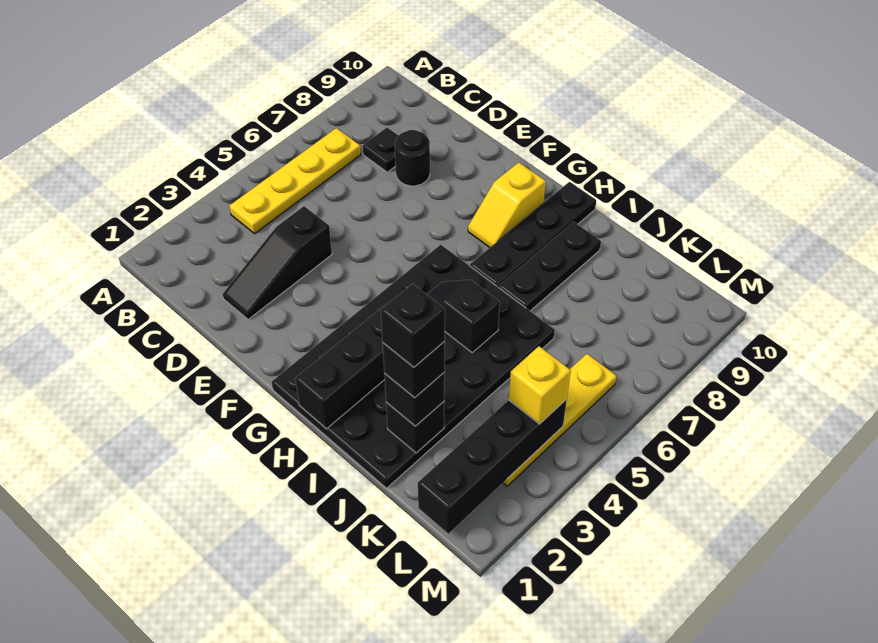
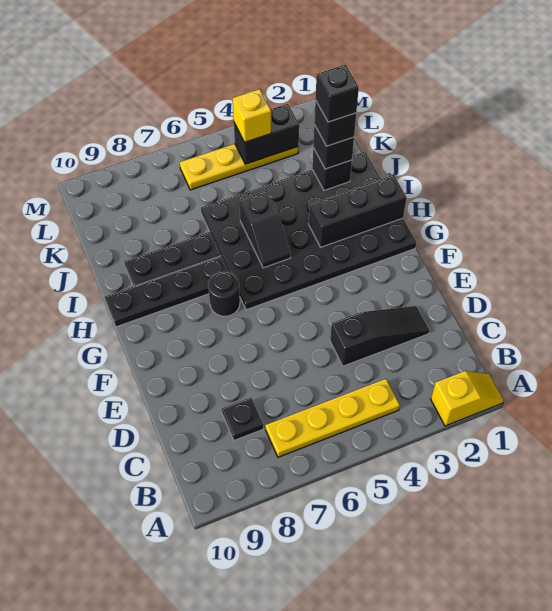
black 1x1 round brick [395,130,430,186] -> black 1x1 round brick moved to [208,271,240,316]
yellow 1x2 slope [468,162,546,247] -> yellow 1x2 slope moved to [431,371,504,426]
black 1x4 brick [418,399,567,534] -> black 1x2 brick [234,104,299,164]

